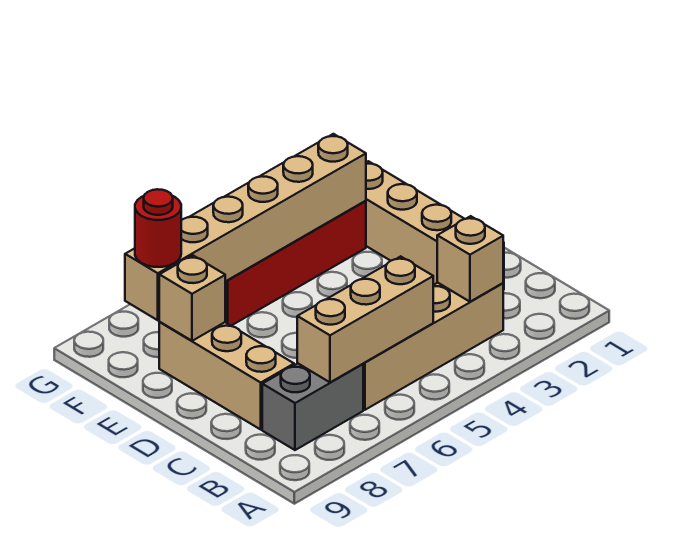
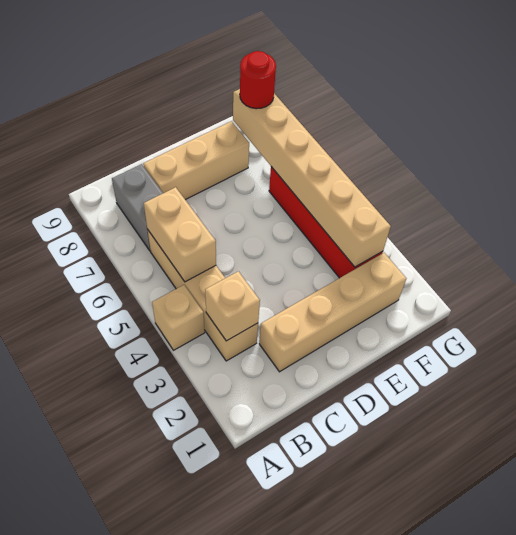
tan 1x3 brick [297,256,433,382] -> tan 1x2 brick [144,187,216,282]
tan 1x1 brick [159,255,225,341] -> tan 1x1 brick moved to [152,285,205,350]

